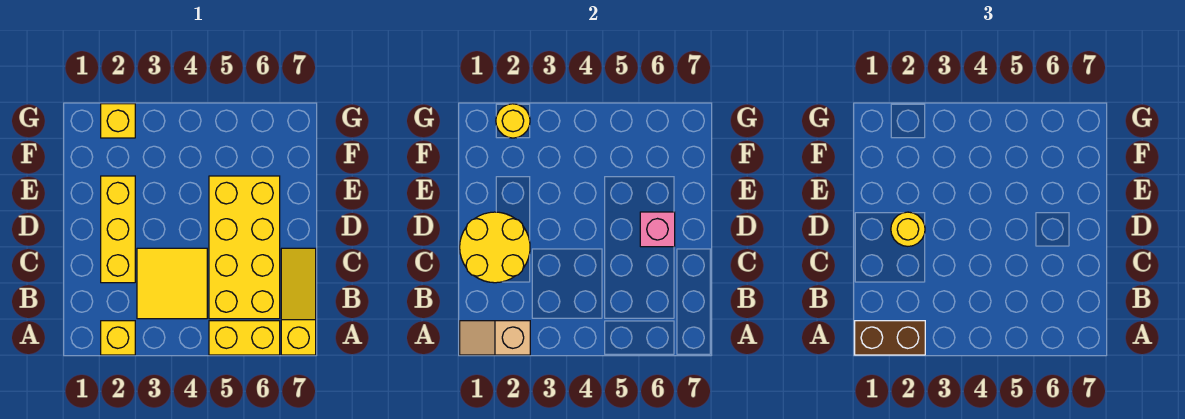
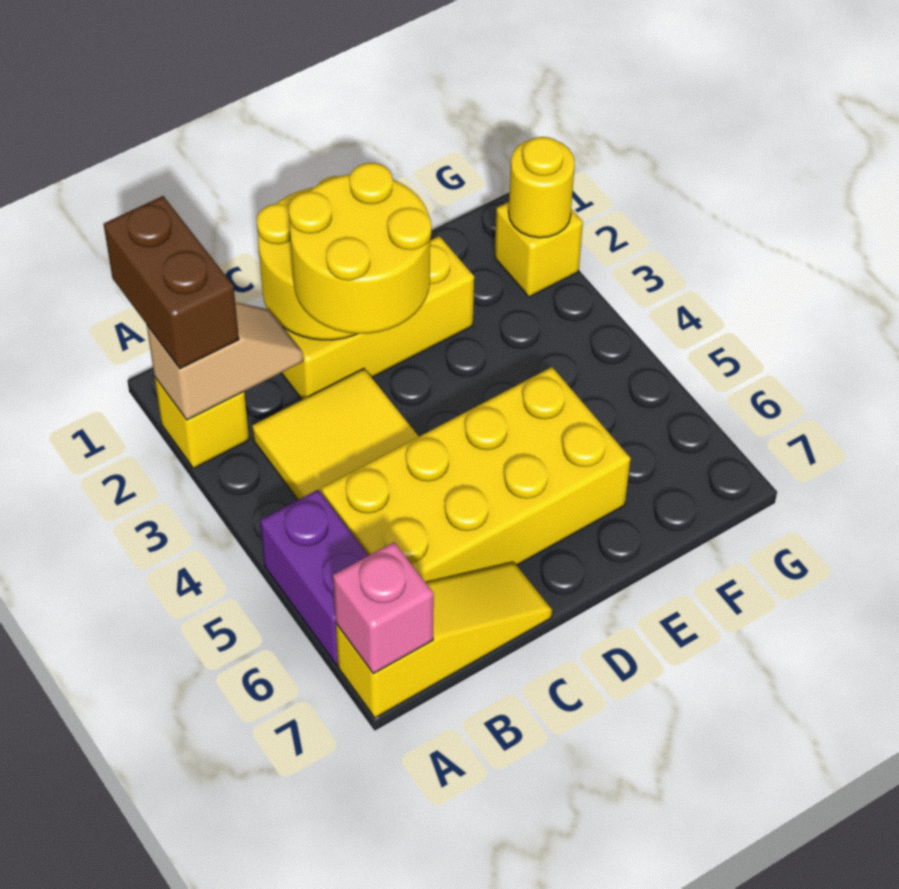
tan 1x2 slope [460,321,530,355] -> tan 1x2 slope turned to [147,302,303,420]
yellow 1x2 brick [209,321,280,355] -> purple 1x2 brick [260,490,369,665]
yellow 1x1 round brick [891,212,925,246] -> yellow 2x2 round brick [289,163,431,334]
pink 1x1 brick [640,212,675,247] -> pink 1x1 brick moved to [333,542,434,674]

